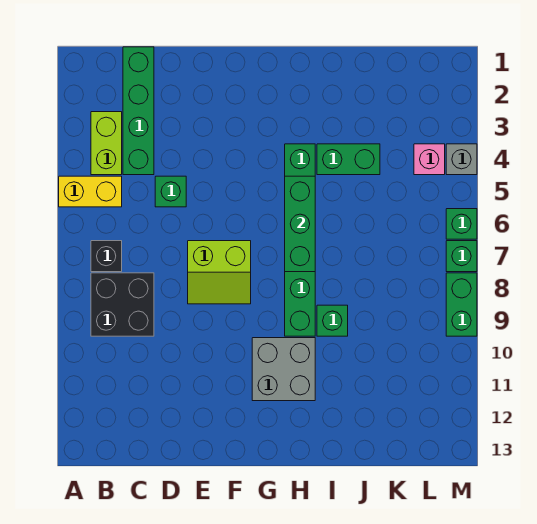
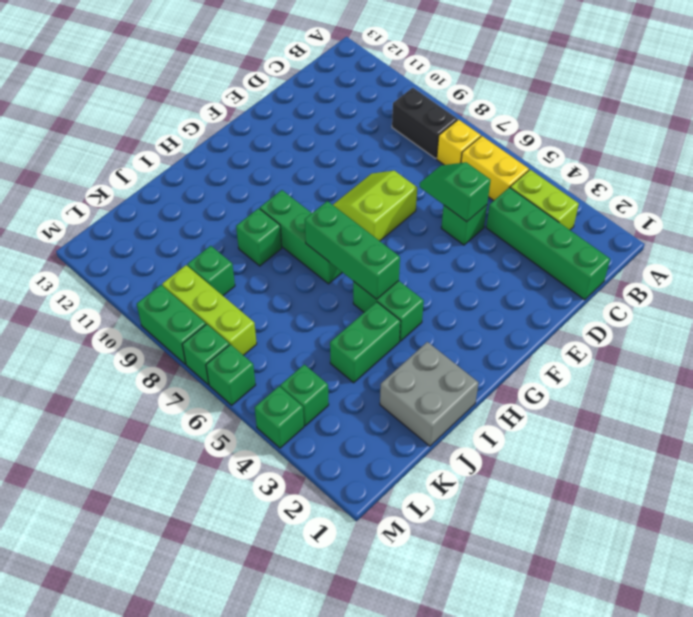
yellow 1x2 brick [59,176,122,207] -> yellow 1x2 brick turned to [461,136,529,200]
black 1x1 brick [91,241,122,272] -> yellow 1x1 brick [437,120,481,165]
black 2x2 brick [91,273,154,336] -> black 1x2 brick [392,88,457,158]
none -> green 1x2 slope [420,162,491,222]
grey 2x2 brick [252,338,315,401] -> grey 2x2 brick moved to [380,342,478,446]
none -> green 1x1 brick [187,246,235,296]
pink 1x1 brick [414,144,445,175] -> green 1x1 brick [280,364,329,426]
none -> lime 1x3 brick [162,265,257,355]
grey 1x1 brick [446,144,477,175] -> green 1x1 brick [255,386,304,448]

